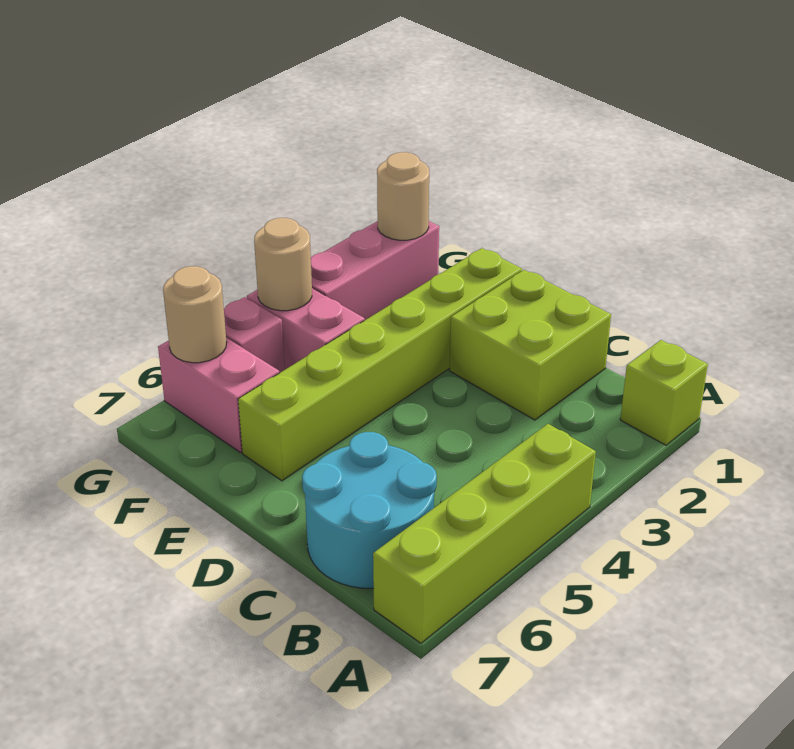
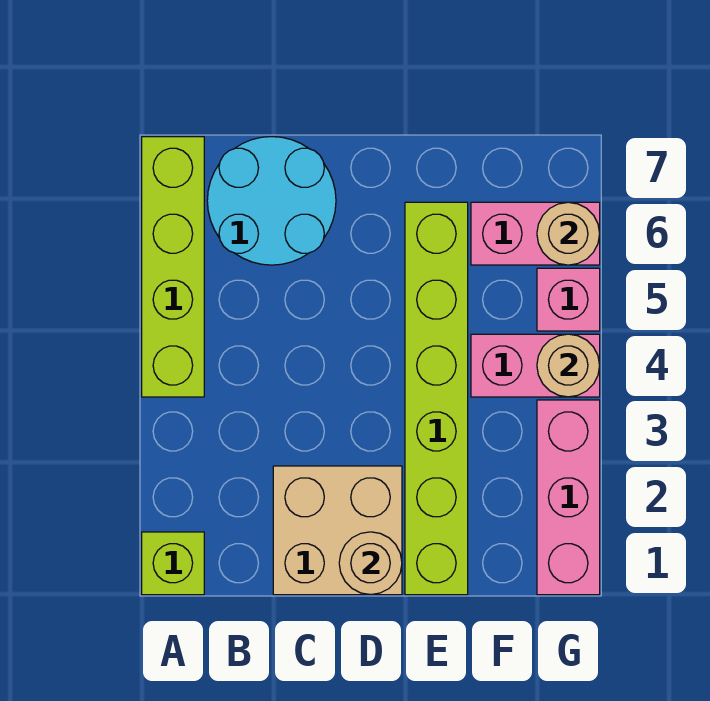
lime 2x2 brick [449,270,611,420] -> tan 2x2 brick [273,466,402,595]
tan 1x1 round brick [377,152,429,240] -> tan 1x1 round brick moved to [339,532,402,595]

